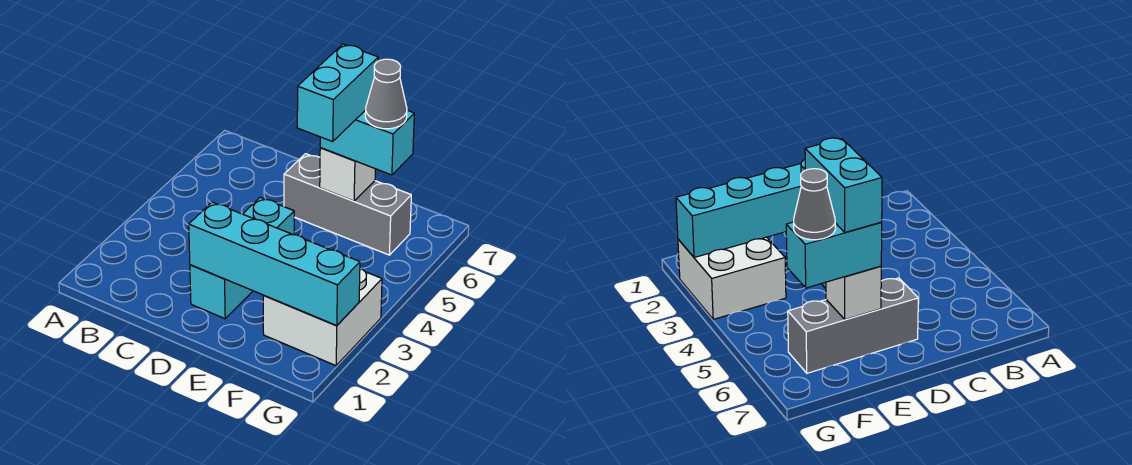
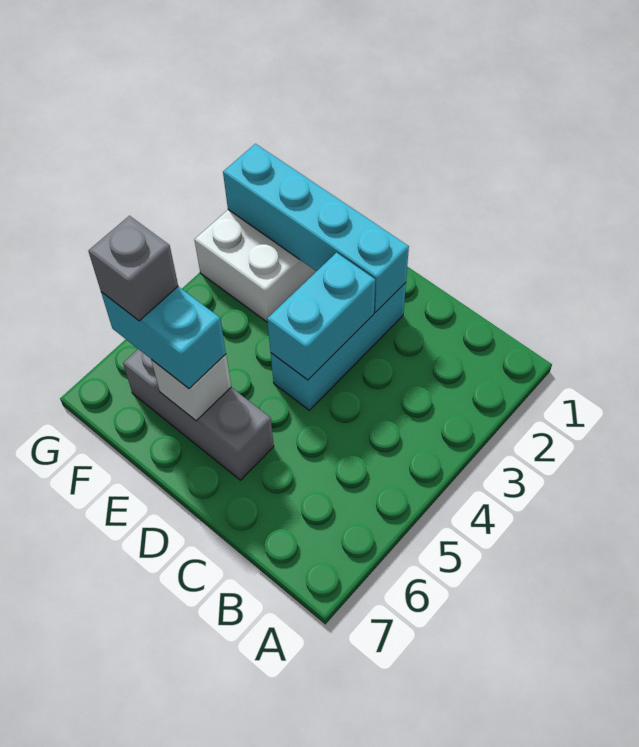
cyan 1x2 brick [297,44,378,142] -> cyan 1x2 brick moved to [267,253,375,380]
grey 1x1 cone [365,59,407,129] -> grey 1x1 brick [88,216,178,321]

